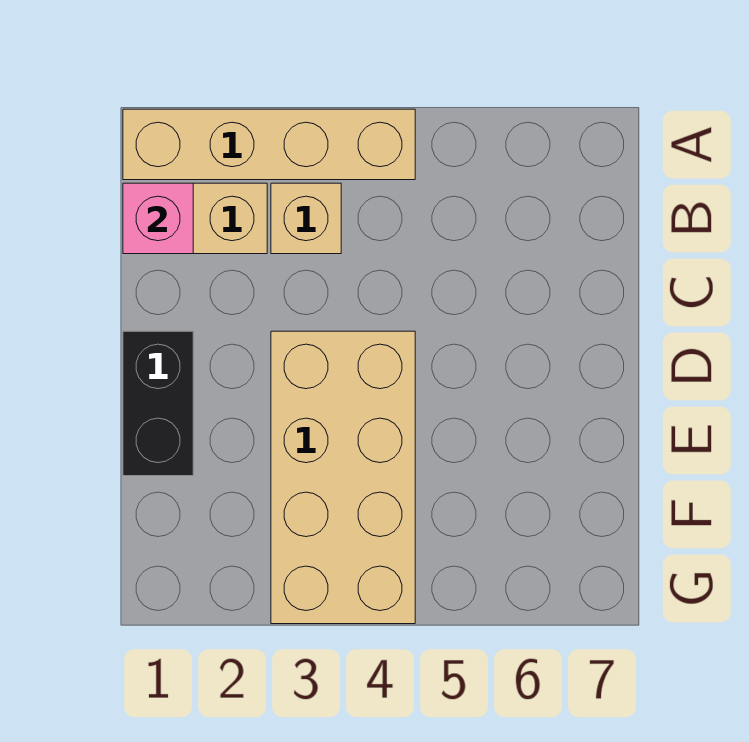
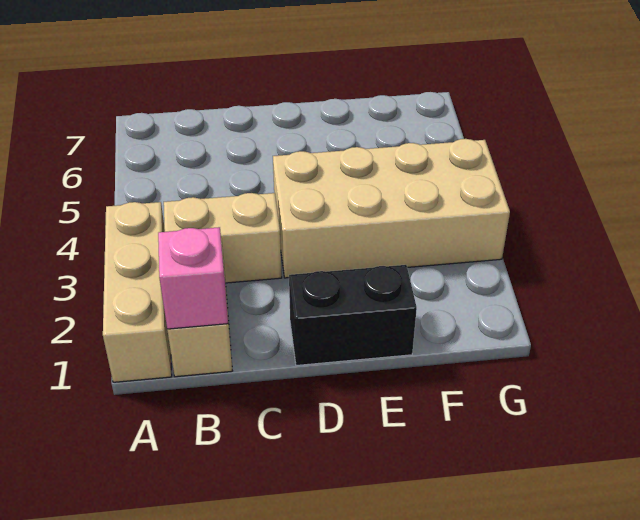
tan 1x4 brick [123,109,415,180] -> tan 1x3 brick [103,202,172,382]
tan 1x1 brick [271,183,341,254] -> tan 1x2 brick [164,193,282,283]

